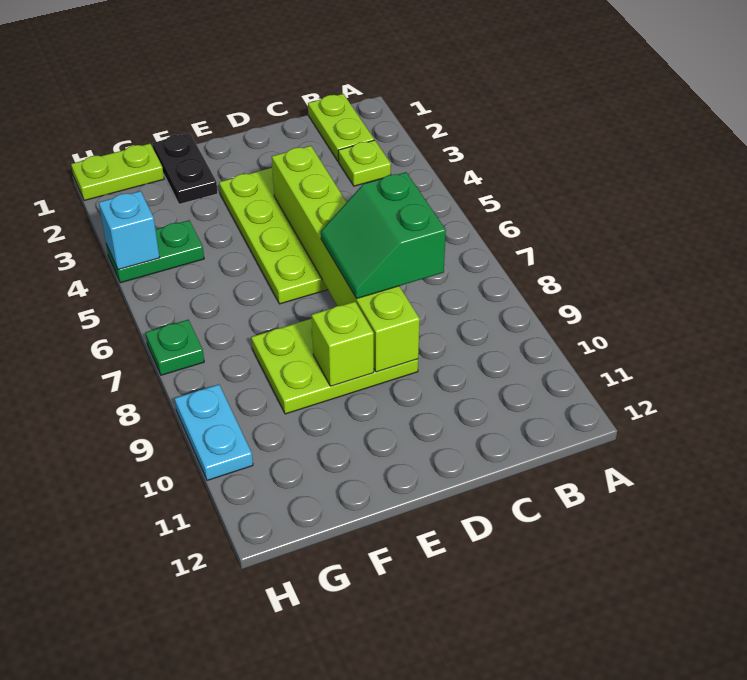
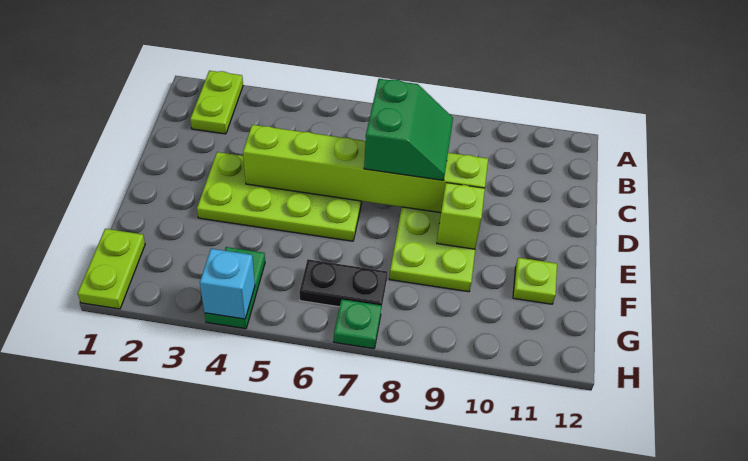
lime 1x2 plate [308,94,374,161] -> lime 1x2 plate turned to [190,71,243,134]
lime 1x1 plate [338,140,391,186] -> lime 1x1 plate moved to [513,258,557,304]
green 2x2 slope [321,172,446,298] -> green 2x2 slope turned to [364,79,453,180]
black 1x2 plate [153,133,218,204] -> black 1x2 plate moved to [299,259,388,311]
cyan 1x2 plate [174,384,253,480] -> none

